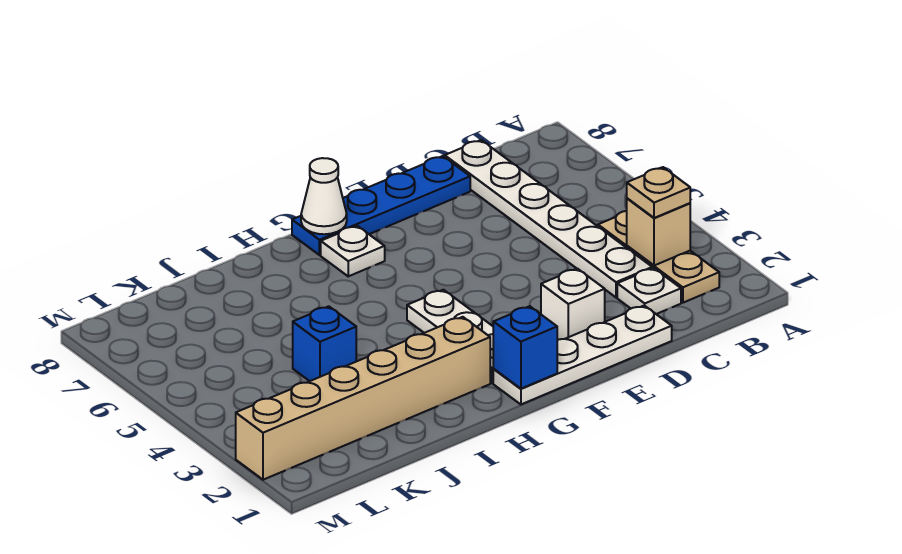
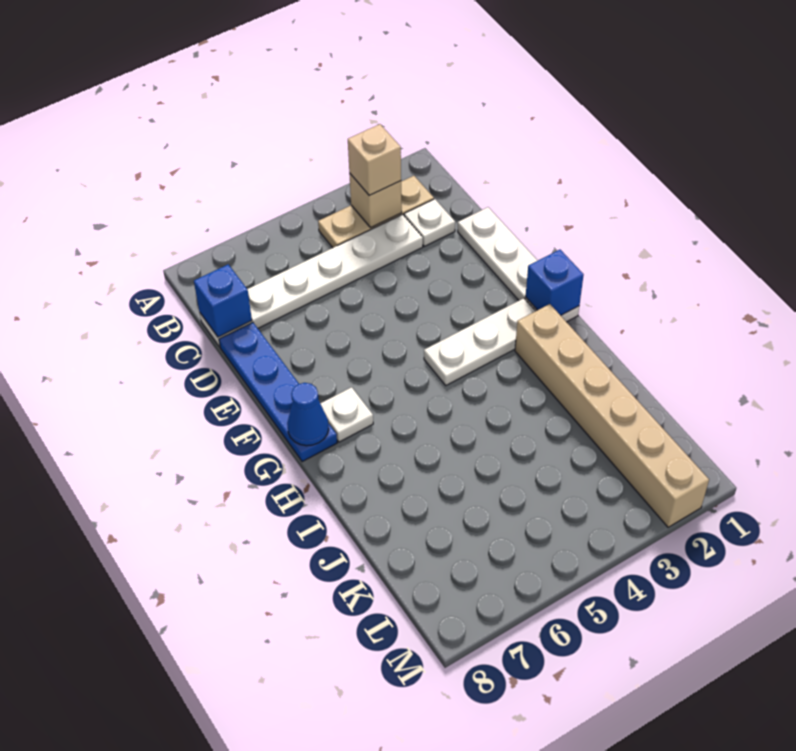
tan 1x1 plate [627,167,690,218] -> tan 1x1 brick [348,124,401,195]
white 1x1 brick [541,269,605,340] -> none
white 1x1 cone [301,158,347,234] -> blue 1x1 cone [287,383,329,446]
blue 1x1 brick [293,306,356,381] -> blue 1x1 brick moved to [194,264,252,337]

